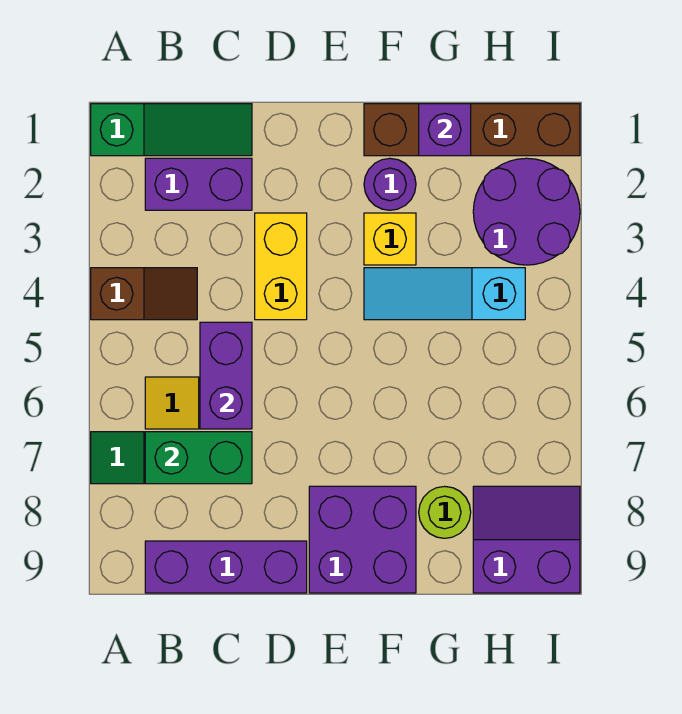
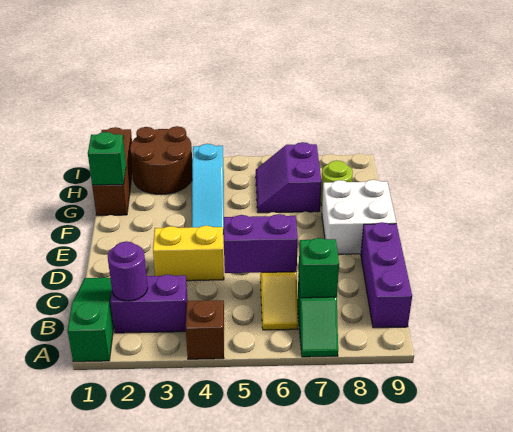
purple 1x2 brick [145,158,252,210] -> purple 1x2 brick turned to [110,275,188,333]
green 1x2 brick [145,432,252,484] -> green 1x1 brick [299,238,339,298]
purple 2x2 brick [309,486,416,593] -> white 2x2 brick [322,179,396,254]
brown 1x4 brick [364,104,580,156] -> brown 1x3 brick [92,127,132,216]
purple 1x1 round brick [364,158,416,210] -> purple 1x1 round brick moved to [108,241,148,301]
yellow 1x1 brick [364,213,416,265] -> none
purple 1x1 brick [419,104,471,156] -> green 1x1 brick [88,132,126,185]
purple 2x2 round brick [473,158,580,265] -> brown 2x2 round brick [130,126,192,195]
purple 2x2 slope [473,486,580,593] -> purple 2x2 slope moved to [256,142,322,213]

